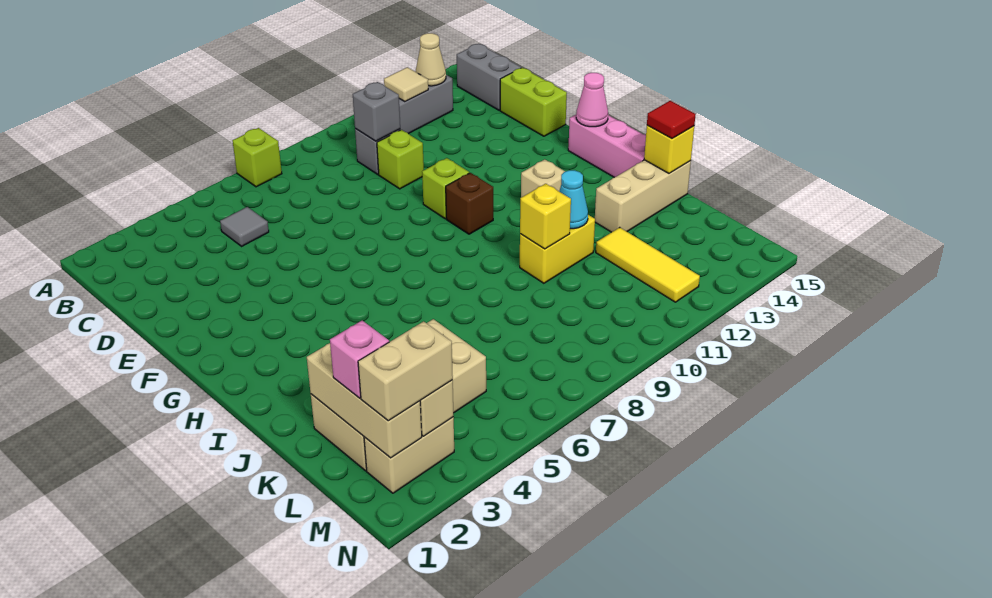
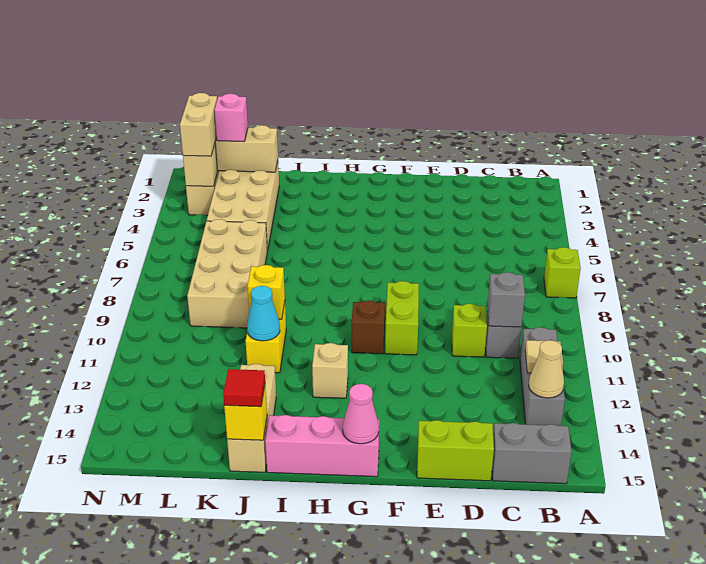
grey 1x1 tile [220,207,269,246] -> none
lime 1x1 brick [422,158,469,219] -> lime 1x2 brick [385,281,419,355]
none -> tan 2x4 brick [187,219,267,328]
yellow 1x3 tile [596,227,700,302] -> none

